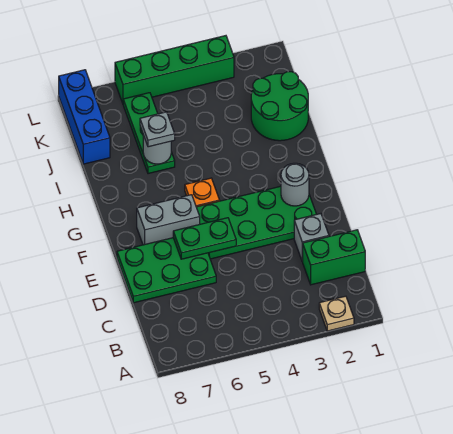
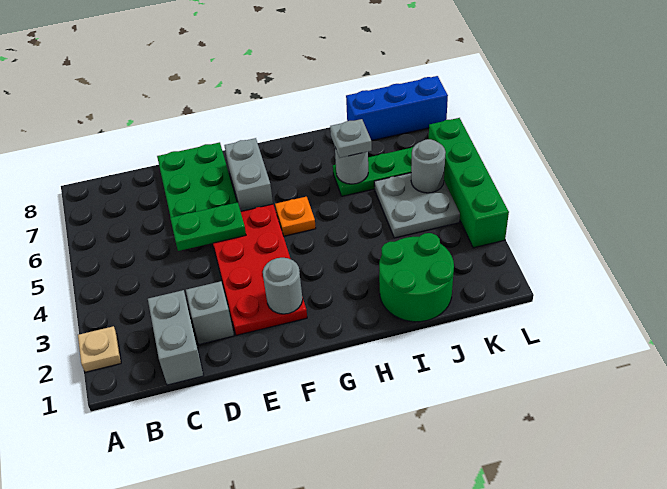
green 1x2 brick [302,230,365,285] -> grey 1x2 brick [148,290,204,385]
green 2x4 plate [196,186,316,259] -> red 2x4 plate [213,204,307,335]
green 1x2 plate [173,218,236,259] -> green 1x2 plate turned to [170,202,246,251]
none -> grey 2x2 plate [374,173,460,238]
none -> grey 1x1 round brick [411,139,446,193]

